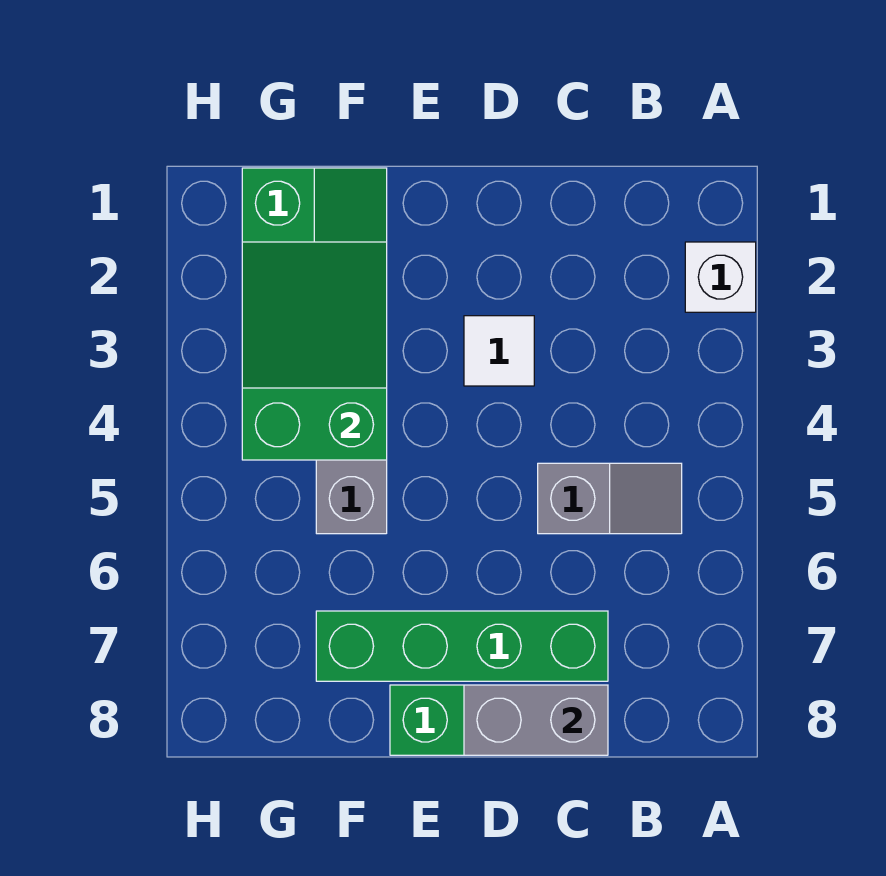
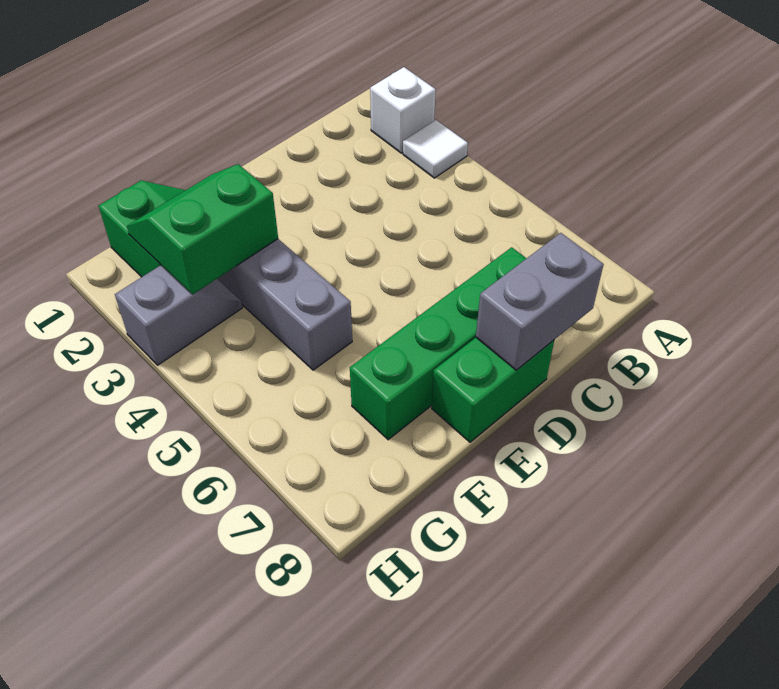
grey 1x2 slope [538,463,682,534] -> grey 1x2 slope moved to [115,266,242,365]
white 1x1 tile [464,316,534,386] -> white 1x1 tile moved to [403,120,468,178]
green 2x3 slope [242,242,387,460] -> green 2x2 slope [127,164,278,294]

